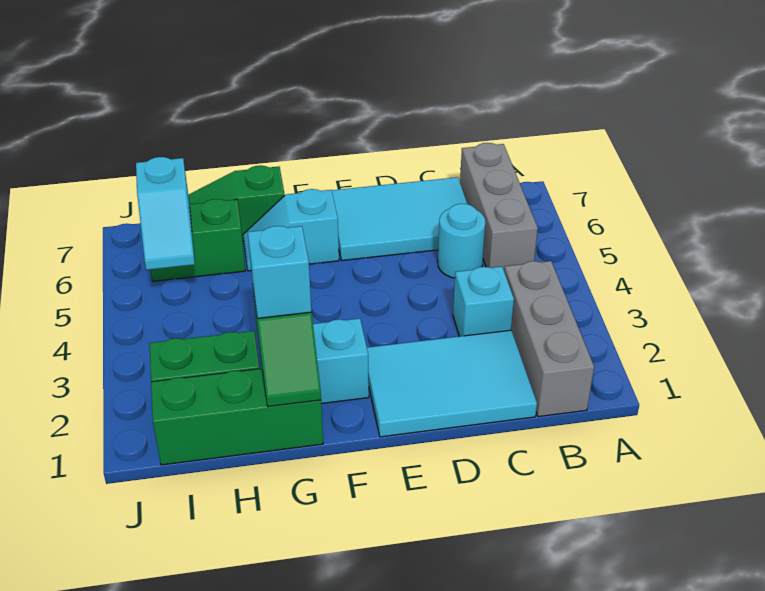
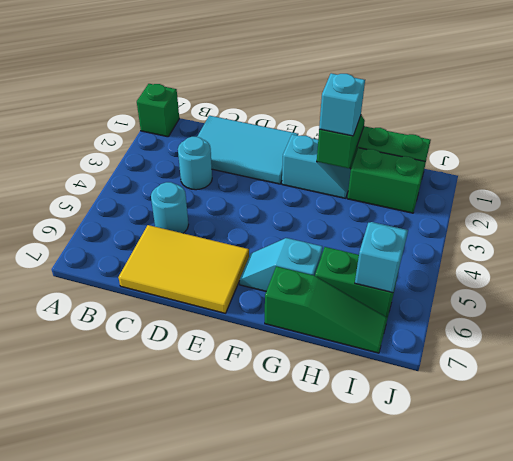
none -> green 1x1 brick [137,84,179,137]
grey 1x3 brick [504,261,594,417] -> none
grey 1x3 brick [460,143,538,270] -> none
cyan 1x1 brick [453,267,514,336] -> cyan 1x1 round brick [178,137,212,190]
cyan 2x3 tile [332,177,467,261] -> yellow 2x3 tile [118,225,249,313]
cyan 1x2 slope [243,189,339,271] -> cyan 1x2 slope turned to [240,238,323,291]

